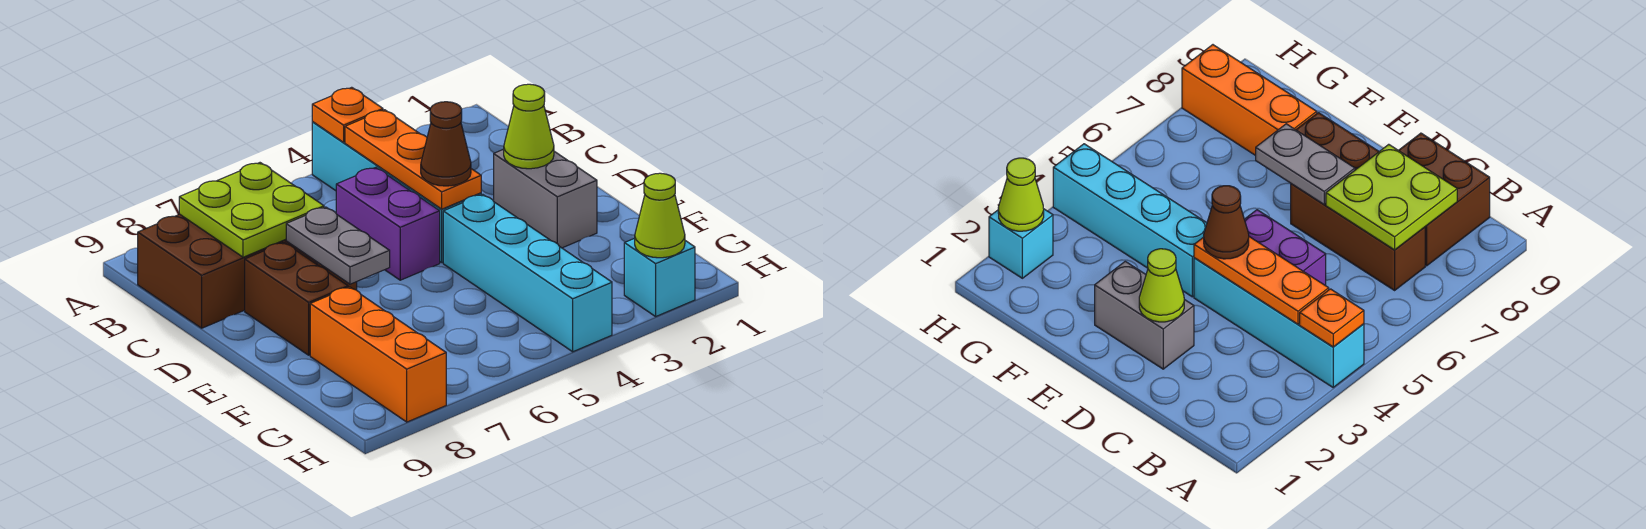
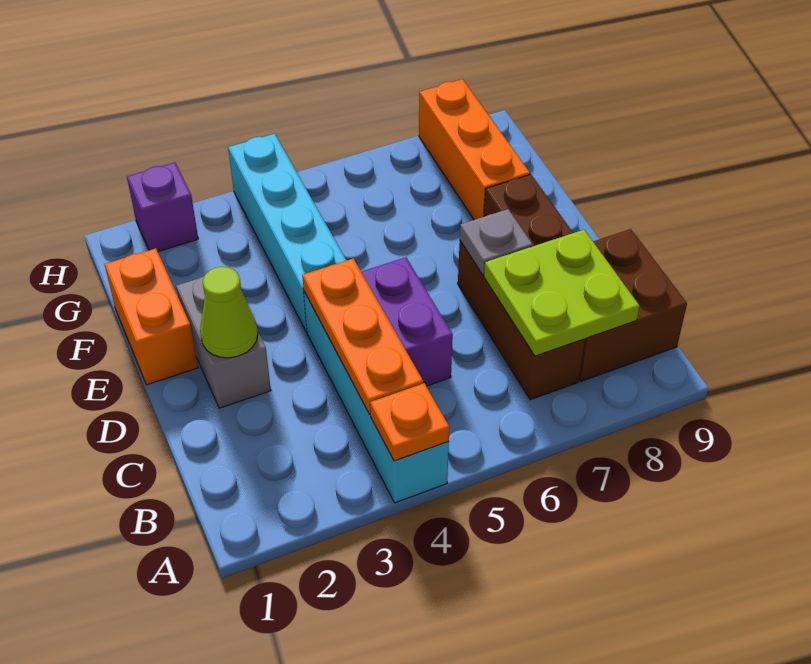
brown 1x1 cone [421,102,471,186] -> none
grey 1x2 plate [286,207,390,284] -> grey 1x1 plate [460,209,533,275]
none -> orange 1x2 brick [105,248,198,385]
cyan 1x1 brick [624,238,695,316] -> purple 1x1 brick [127,163,198,251]
lime 1x1 cone [635,173,685,258] -> none

